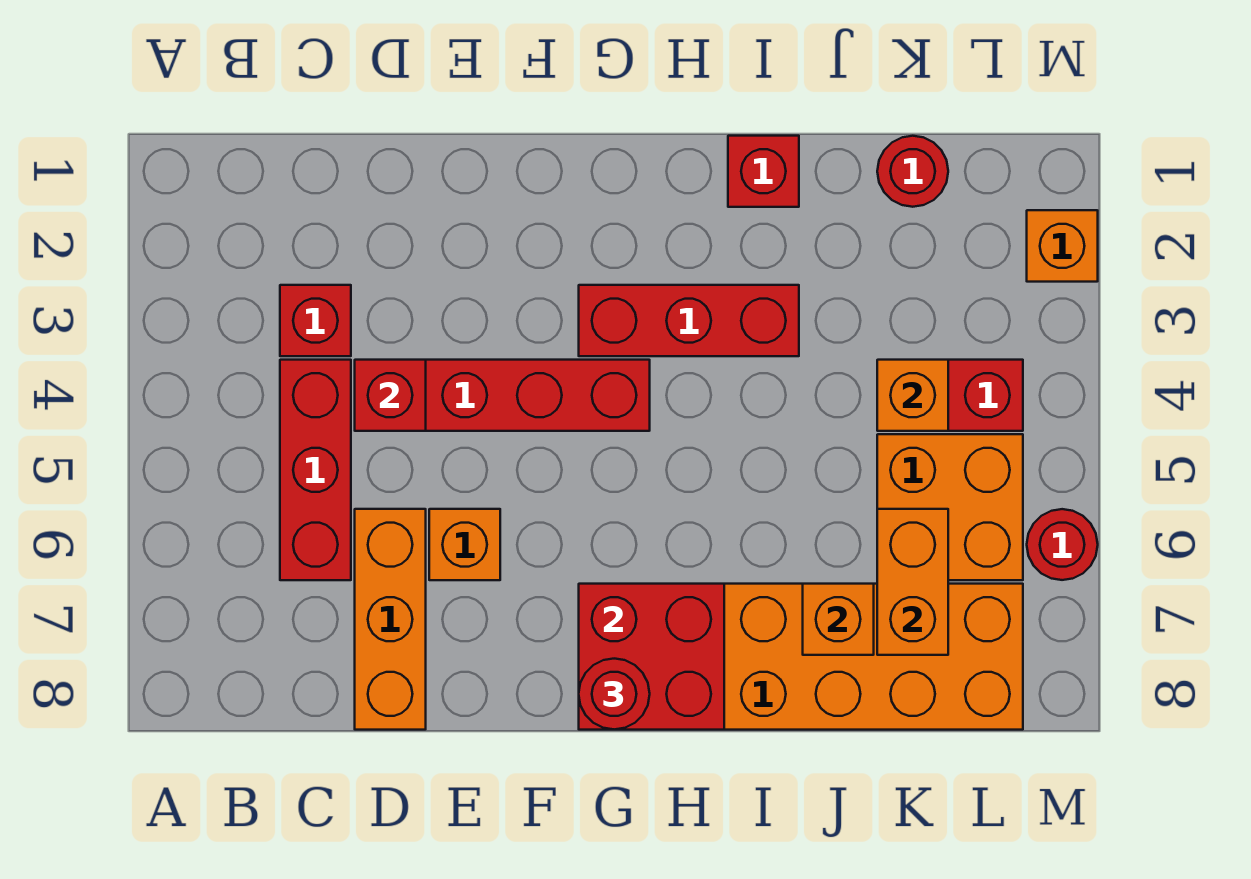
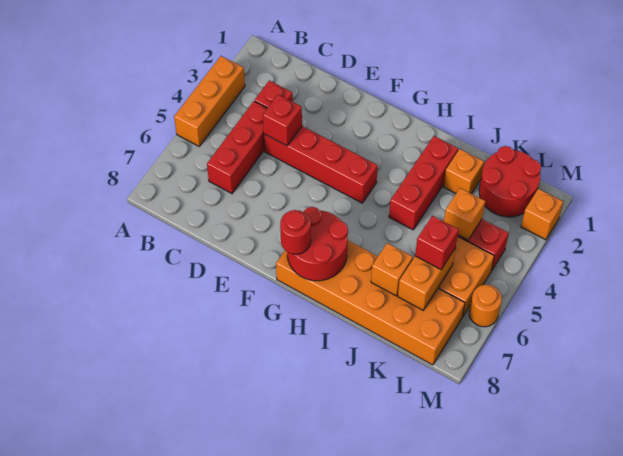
orange 1x3 brick [355,509,426,730] -> orange 1x3 brick moved to [174,56,245,146]
orange 1x1 brick [429,509,500,580] -> orange 1x1 brick moved to [443,149,484,194]
red 1x3 brick [579,285,799,356] -> red 1x3 brick turned to [389,136,458,230]
red 2x2 brick [579,584,724,730] -> red 2x2 round brick [287,207,348,281]
red 1x1 brick [728,136,799,207] -> red 1x1 brick moved to [415,216,459,269]
red 1x1 round brick [877,136,948,207] -> red 2x2 round brick [479,146,541,217]
red 1x1 round brick [1027,509,1098,580] -> orange 1x1 round brick [469,285,502,327]

